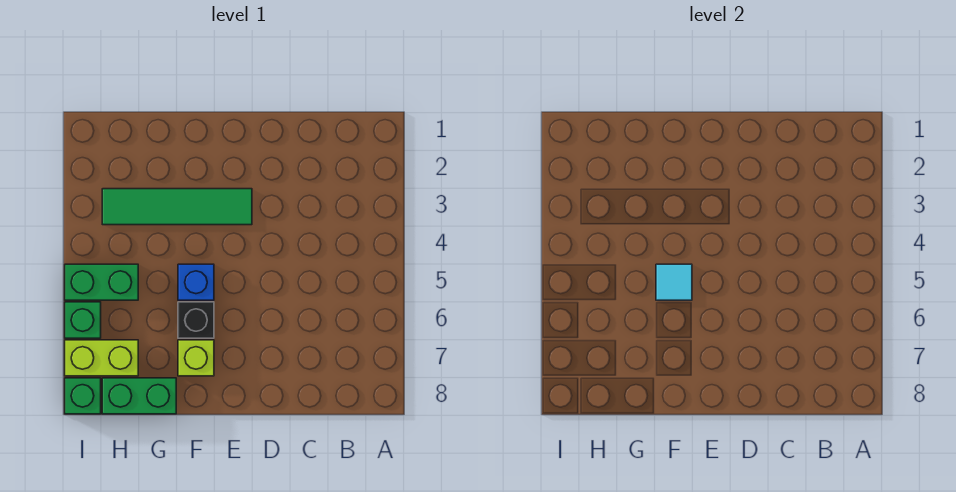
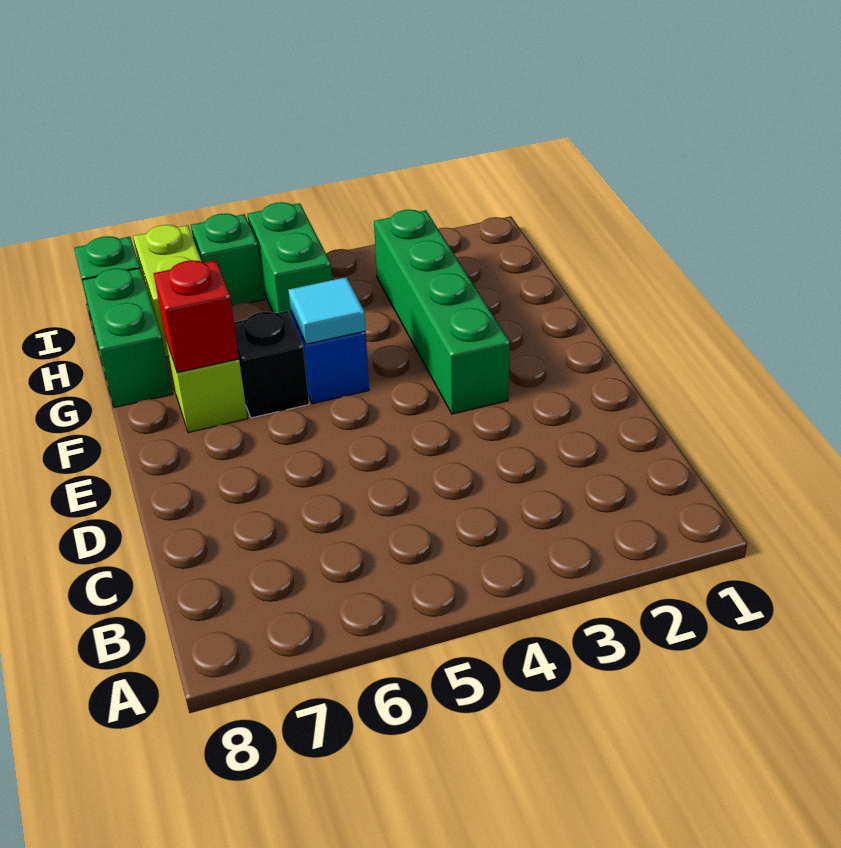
green 1x4 tile [102,189,252,225] -> green 1x4 brick [374,210,510,414]
none -> red 1x1 brick [154,260,239,373]

